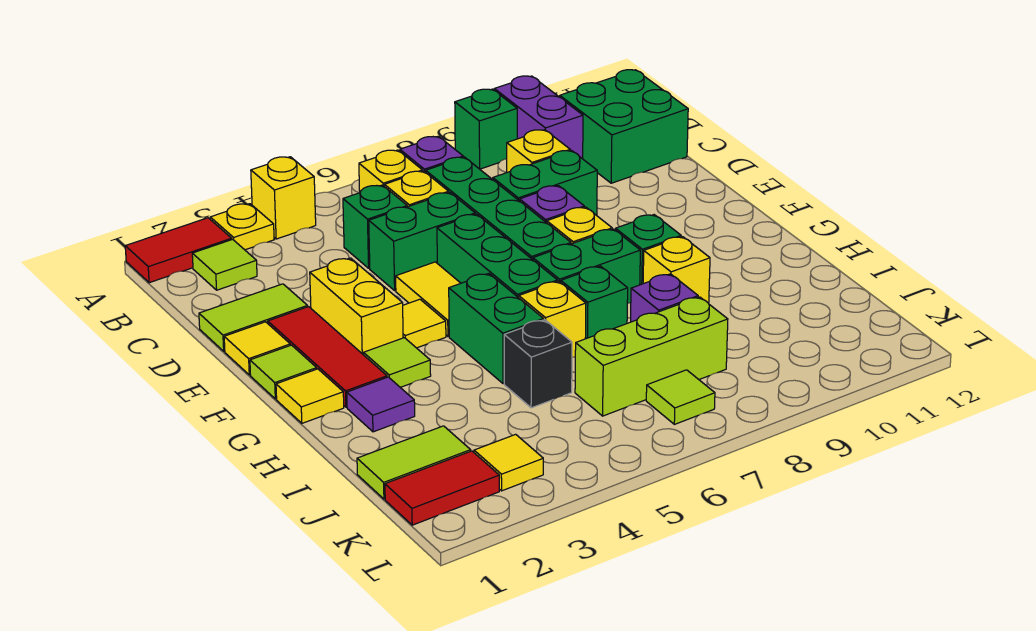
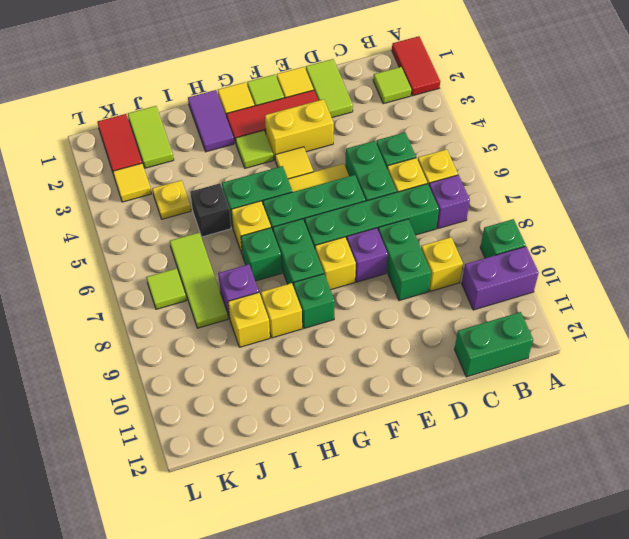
yellow 1x1 plate [210,204,274,250] -> yellow 1x1 plate moved to [152,180,191,219]
yellow 1x1 brick [251,157,316,239] -> yellow 1x1 brick moved to [228,293,270,347]
green 2x2 brick [560,70,688,183] -> green 1x2 brick [455,312,533,377]
purple 1x1 tile [347,377,415,432] -> purple 1x2 tile [188,90,234,152]
lime 1x3 brick [575,297,728,416] -> lime 1x3 tile [170,233,228,328]

